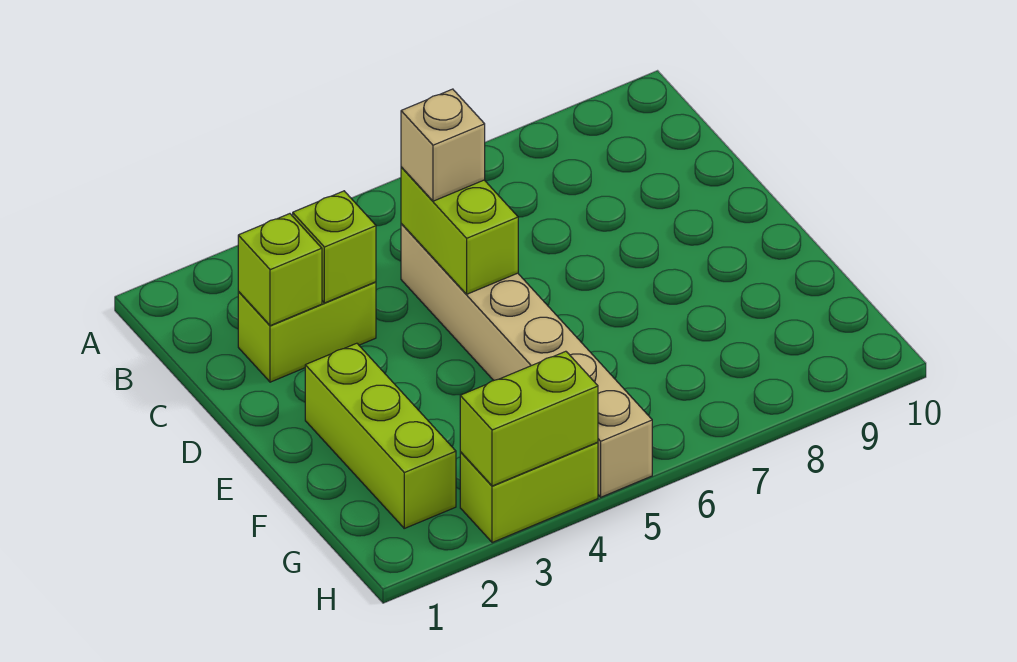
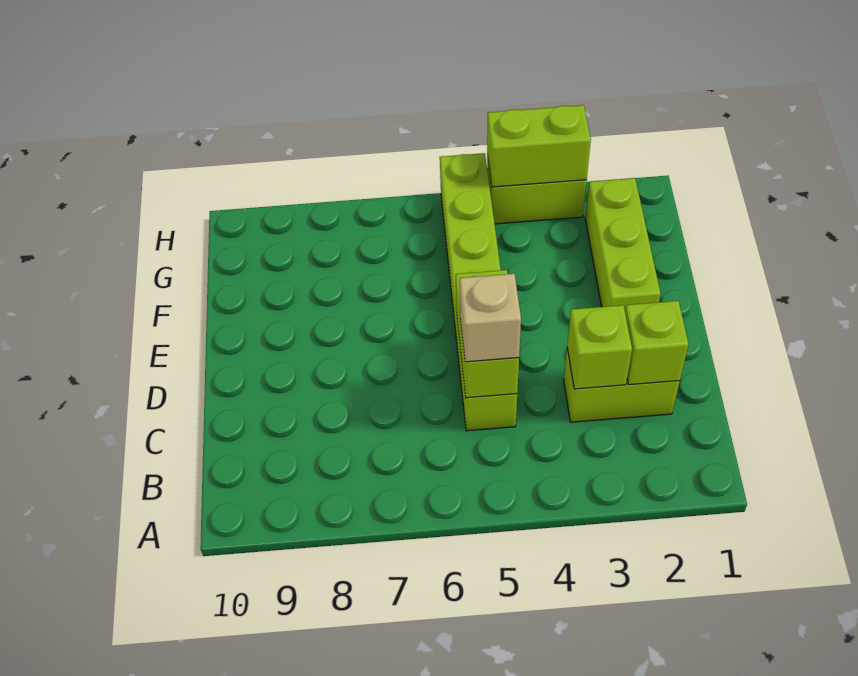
tan 1x6 brick [401,224,652,497] -> lime 1x6 brick [440,153,517,431]

